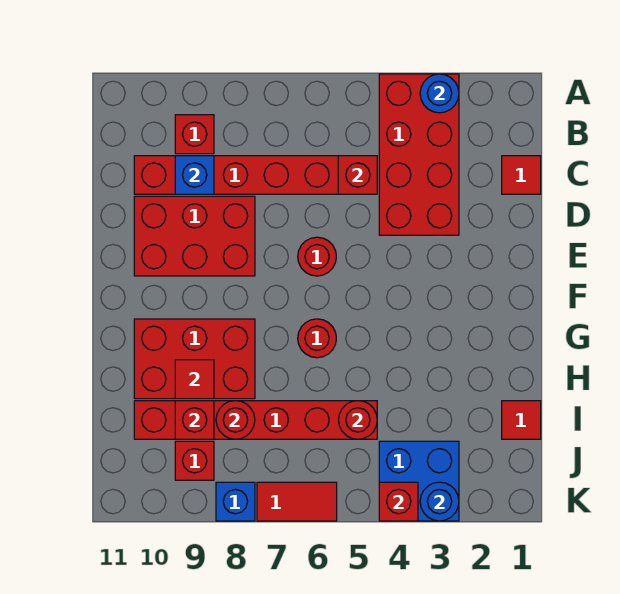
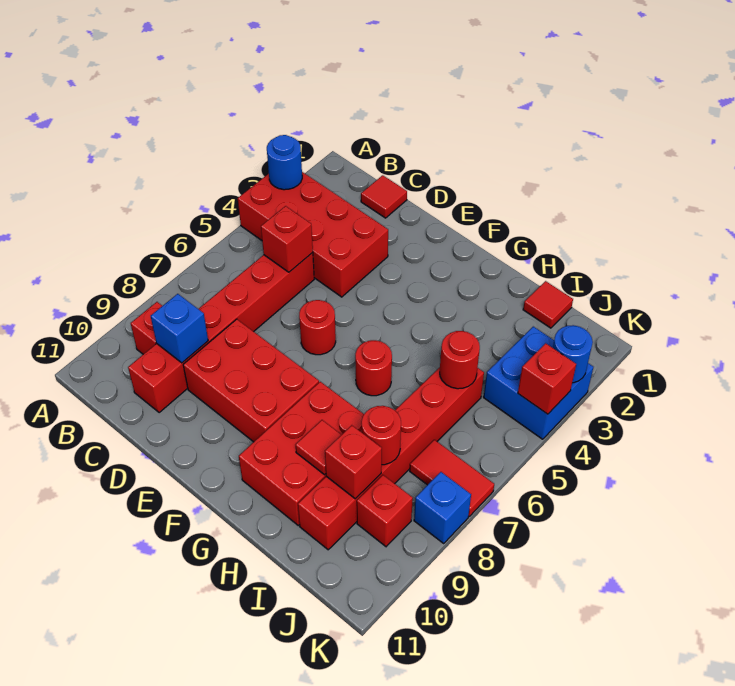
red 2x3 brick [134,196,255,276] -> red 2x3 brick turned to [183,319,319,442]
red 1x2 tile [257,482,337,521] -> red 1x2 tile turned to [410,440,494,516]

